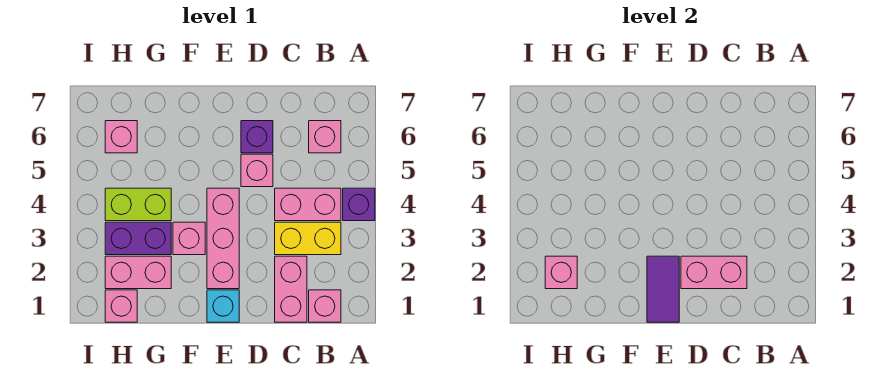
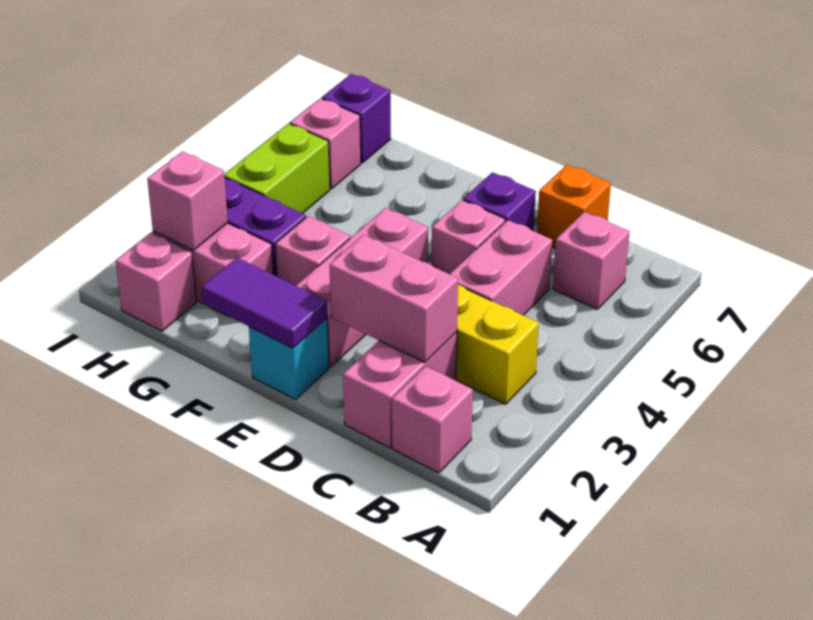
purple 1x1 brick [343,188,375,221] -> purple 1x1 brick moved to [322,74,391,163]
pink 1x2 brick [275,188,341,221] -> pink 1x2 brick turned to [450,220,552,315]
none -> orange 1x1 brick [537,165,611,248]
purple 1x2 tile [647,256,679,322] -> purple 1x2 tile turned to [202,258,327,348]
lime 1x2 brick [105,188,171,221] -> lime 1x2 brick turned to [224,123,330,213]

